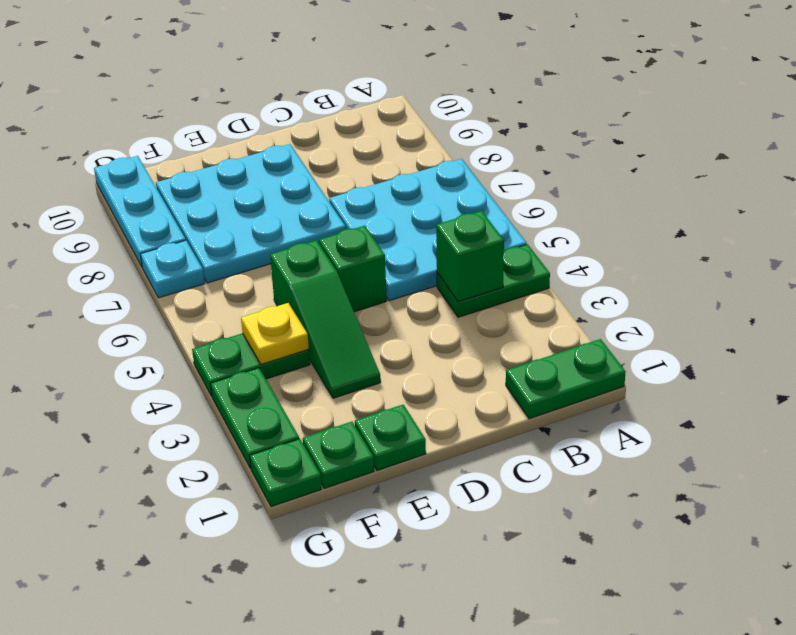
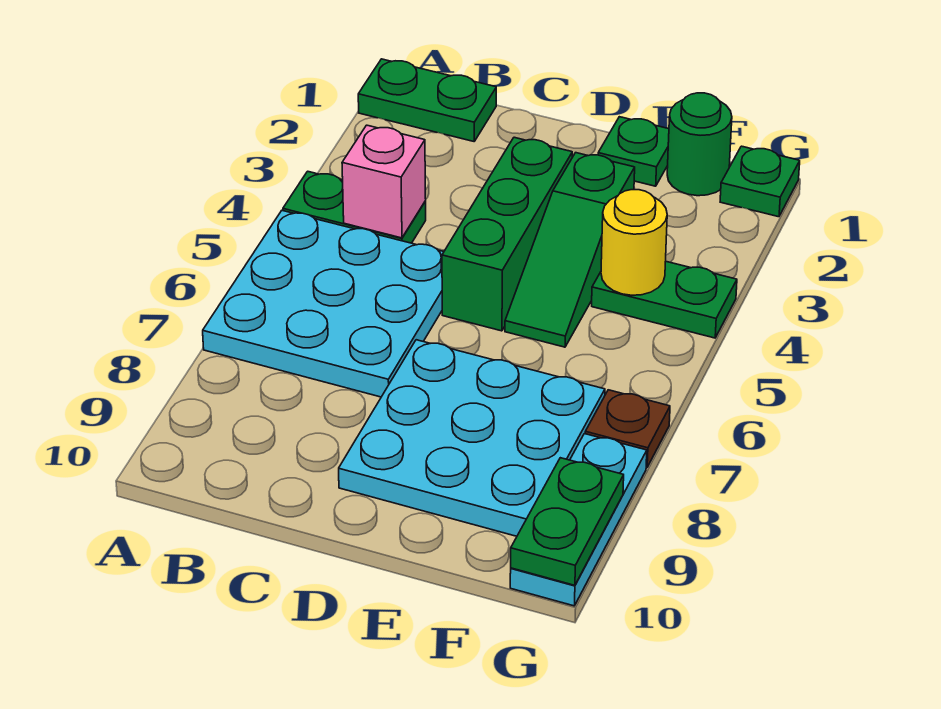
green 1x1 brick [436,211,504,302] -> pink 1x1 brick [342,125,426,238]
green 1x1 brick [319,226,387,312] -> green 1x3 brick [442,137,572,331]
green 1x3 slope [270,240,381,398] -> green 1x3 slope turned to [505,153,635,347]
green 1x1 plate [303,422,374,488] -> green 1x1 round brick [667,93,732,196]
yellow 1x1 plate [241,303,309,364] -> yellow 1x1 round brick [601,190,667,295]
green 1x2 plate [211,368,299,469] -> green 1x2 plate moved to [511,458,624,585]
cyan 1x1 plate [141,240,205,298] -> brown 1x1 plate [585,390,670,467]

